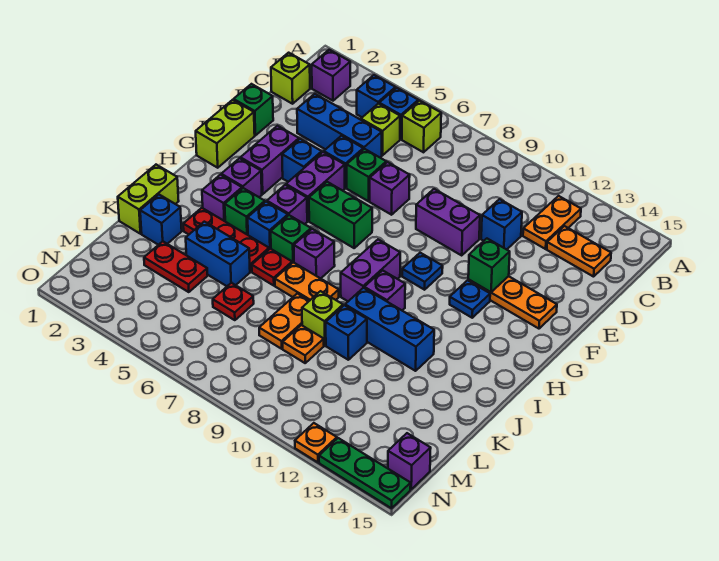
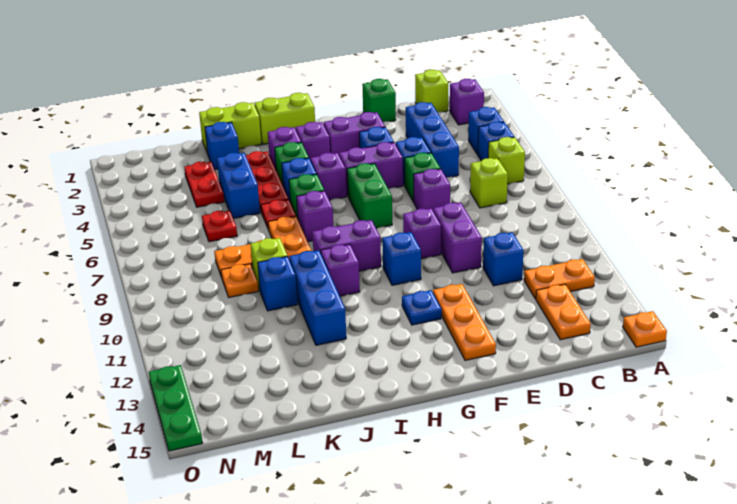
lime 1x1 brick [361,103,400,155] -> lime 1x1 brick moved to [470,158,508,208]
lime 1x2 brick [196,100,255,168] -> lime 1x2 brick moved to [255,93,315,144]
green 1x1 brick [468,239,510,292] -> none
blue 1x1 plate [402,253,443,290] -> blue 1x1 brick [382,232,421,285]
purple 1x1 brick [388,433,431,489] -> purple 1x1 brick moved to [403,208,441,259]
orange 1x1 plate [295,423,337,462] -> orange 1x1 plate moved to [623,311,667,347]

